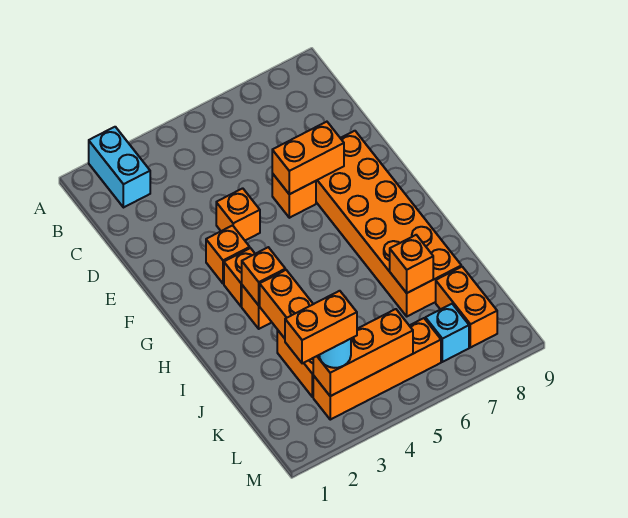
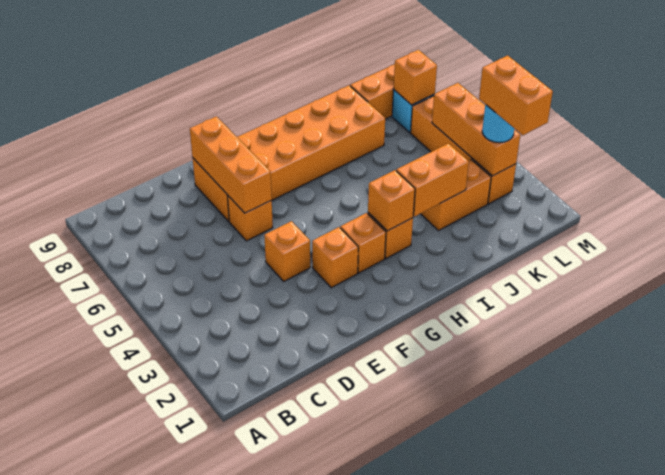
cyan 1x2 brick [89,127,150,208] -> none
orange 1x2 brick [272,122,344,194] -> orange 1x3 brick [190,116,272,213]
orange 1x1 brick [390,235,433,293] -> orange 1x1 brick moved to [393,50,437,105]

